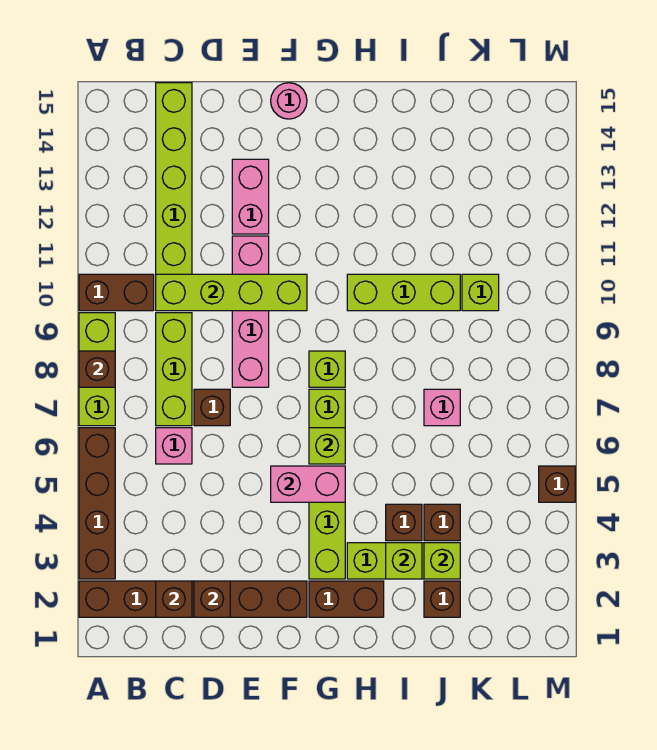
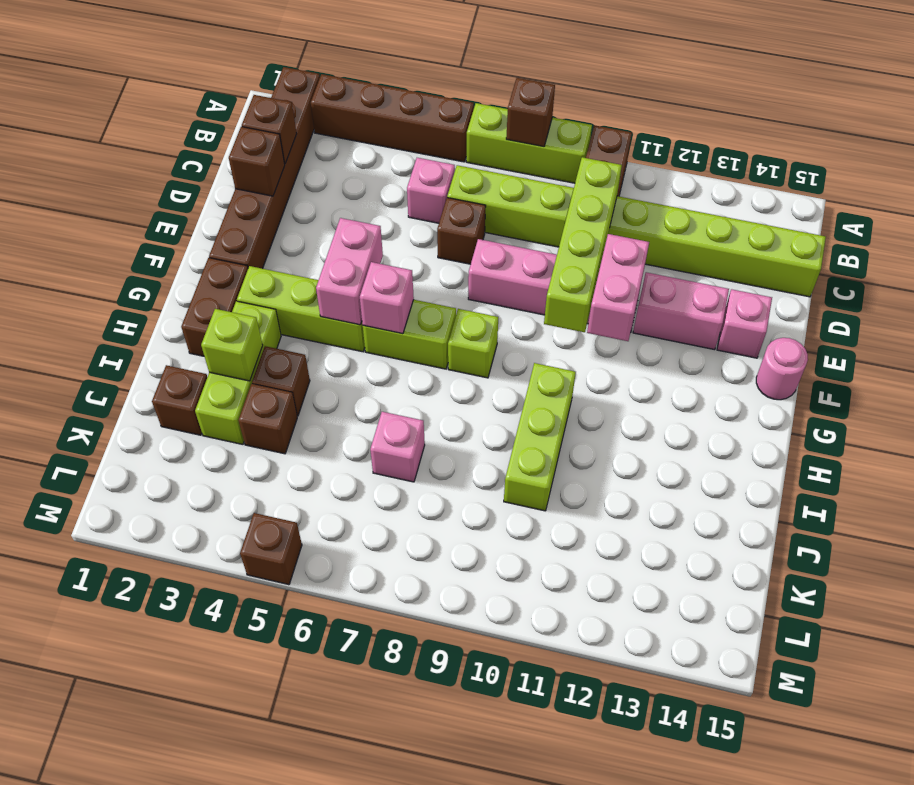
none -> pink 1x2 brick [587,234,649,341]
none -> pink 1x1 brick [717,289,772,358]
lime 1x1 brick [309,428,345,464] -> pink 1x1 brick [360,262,414,334]
lime 1x1 brick [424,543,460,579] -> none
lime 1x1 brick [462,274,499,311] -> none

